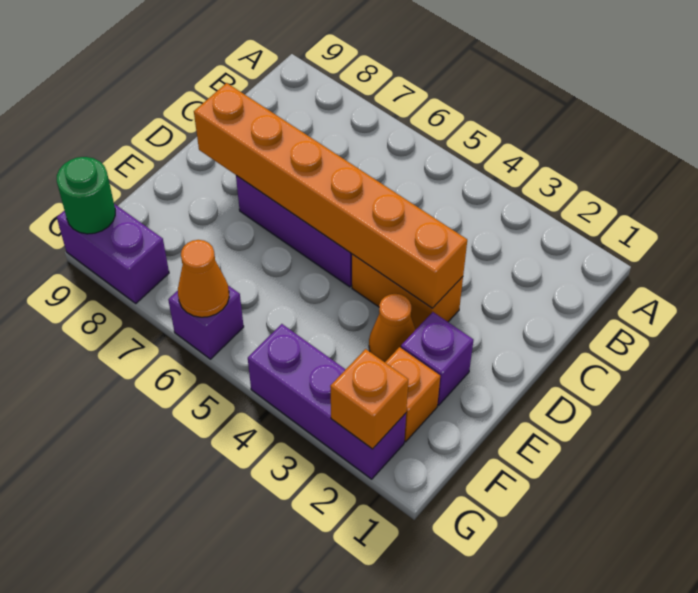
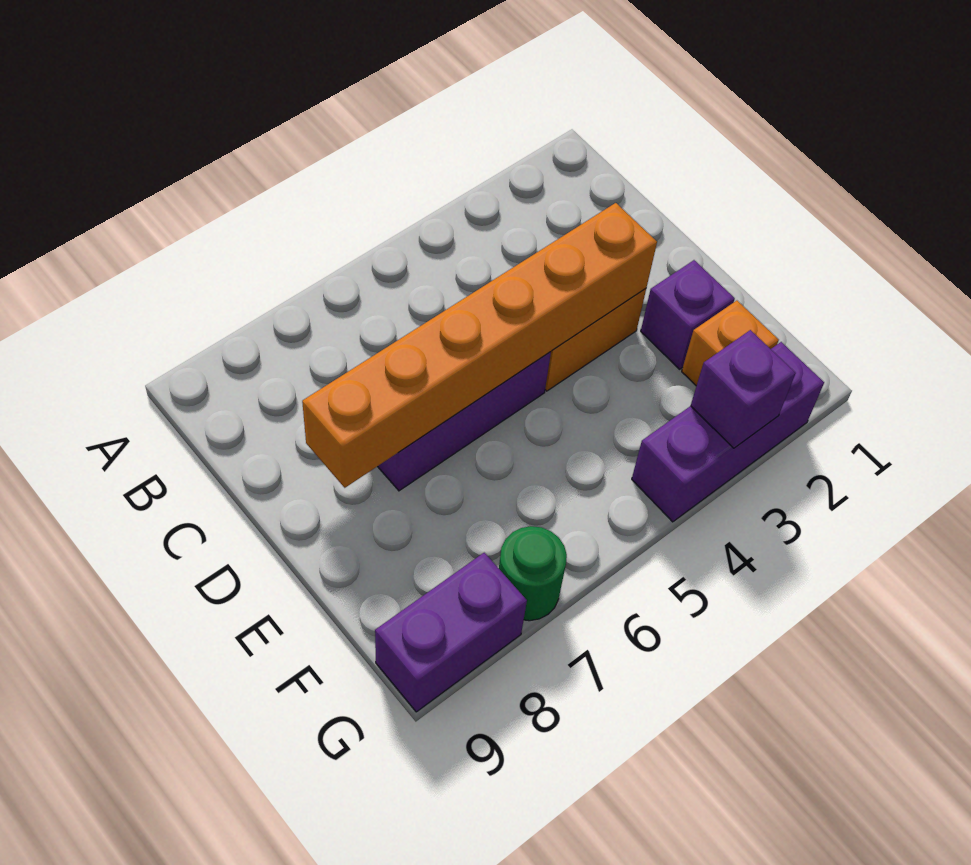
orange 1x1 cone [369,294,415,362] -> none
orange 1x1 brick [330,349,408,449] -> none
purple 1x1 brick [168,286,244,359] -> purple 1x1 brick moved to [691,330,796,448]
orange 1x1 cone [178,240,229,317] -> none
green 1x1 round brick [57,157,115,234] -> green 1x1 round brick moved to [499,526,567,621]

